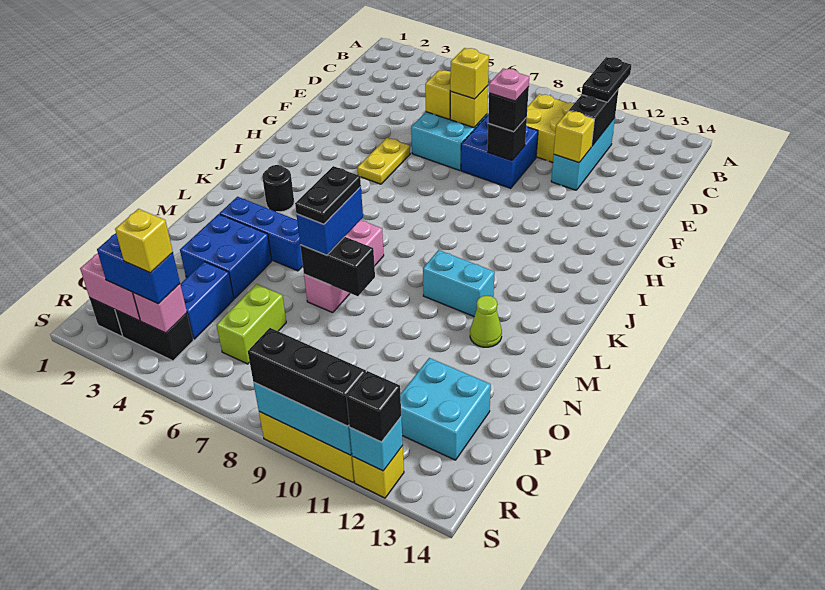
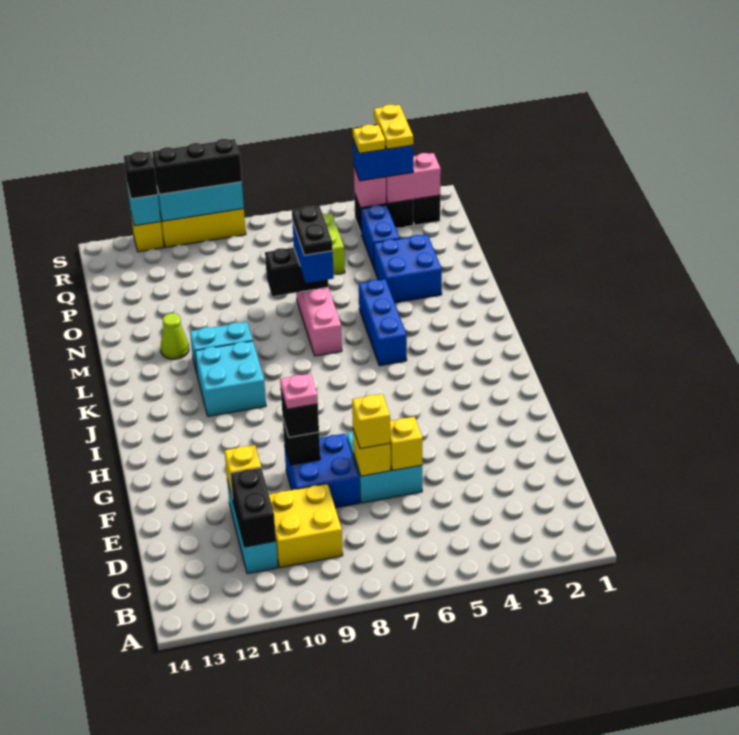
black 1x2 plate [582,57,631,102] -> none
yellow 1x2 plate [357,138,410,184] -> yellow 1x2 plate moved to [374,105,413,149]
black 1x1 round brick [262,165,294,212] -> none
blue 1x3 brick [220,197,303,271] -> blue 1x3 brick turned to [359,279,407,366]
cyan 2x2 brick [400,358,491,460] -> cyan 2x2 brick moved to [195,341,266,416]
yellow 1x1 brick [115,209,173,273] -> yellow 1x1 plate [353,125,385,153]

